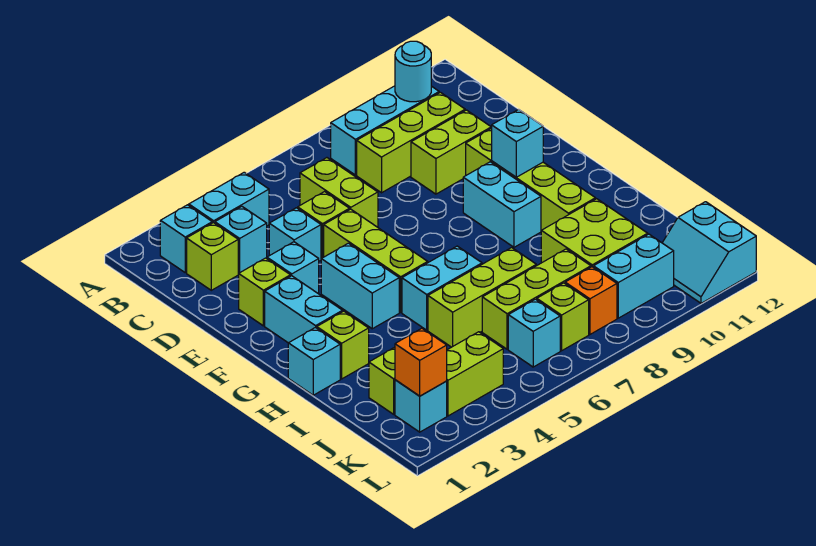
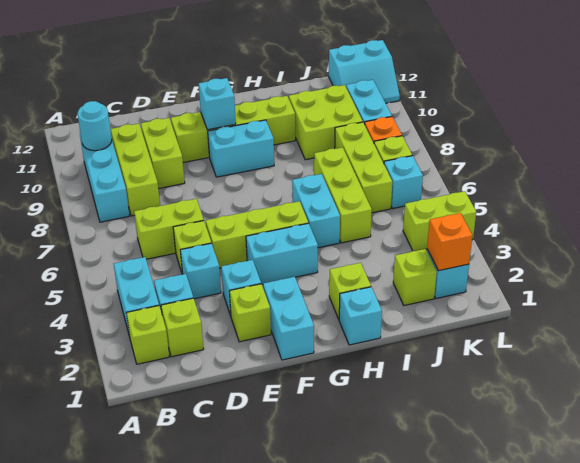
cyan 1x1 brick [160,205,212,273] -> lime 1x1 brick [126,306,169,364]
cyan 1x2 brick [265,276,343,343] -> cyan 1x2 brick turned to [263,277,314,360]
lime 1x2 brick [447,332,503,416] -> lime 1x2 brick turned to [403,191,476,251]

